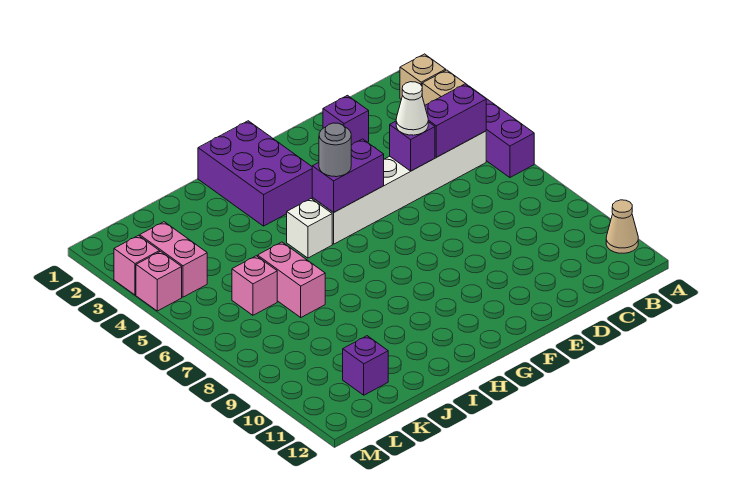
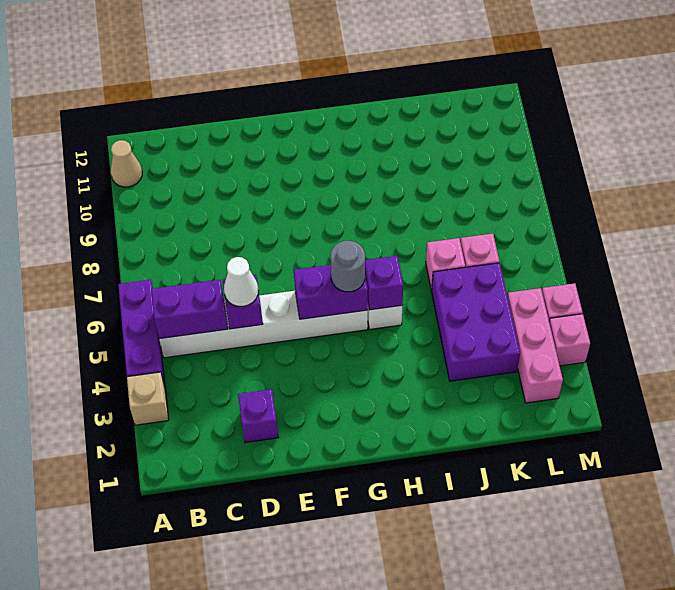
tan 1x1 brick [400,54,446,99] -> none
purple 2x3 brick [198,121,313,226] -> purple 2x3 brick moved to [432,263,520,381]
pink 1x2 brick [258,242,325,317] -> pink 1x1 brick [426,238,465,290]
purple 1x1 brick [343,336,388,395] -> purple 1x1 brick moved to [365,256,403,310]
pink 1x2 brick [140,222,207,297] -> pink 1x3 brick [508,288,563,403]

